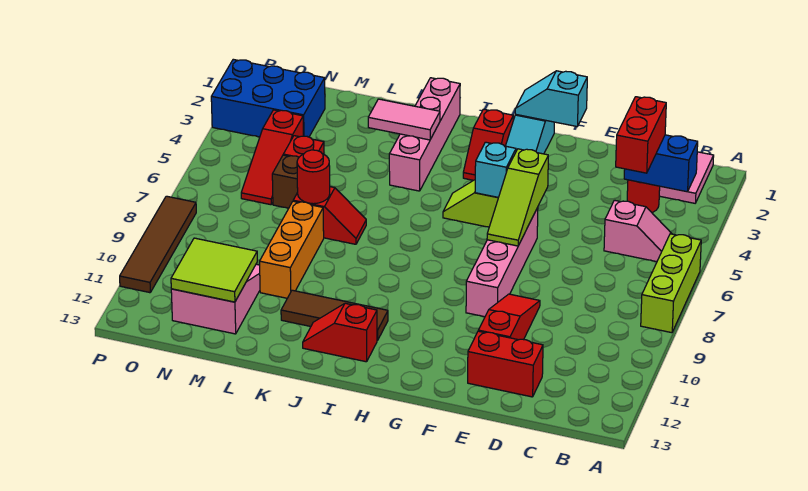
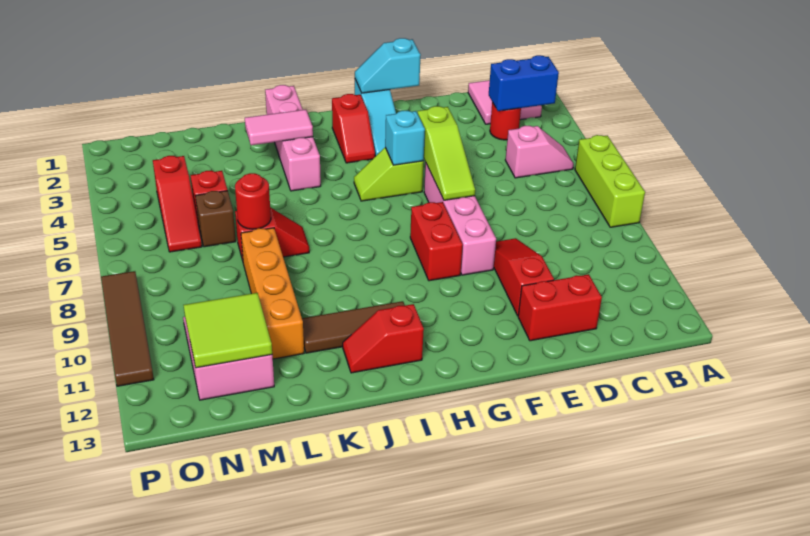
red 1x2 brick [616,97,666,173] -> red 1x2 brick moved to [410,202,463,281]
orange 1x3 brick [260,201,324,298] -> orange 1x4 brick [241,228,304,359]
blue 2x3 brick [211,59,325,137] -> none

